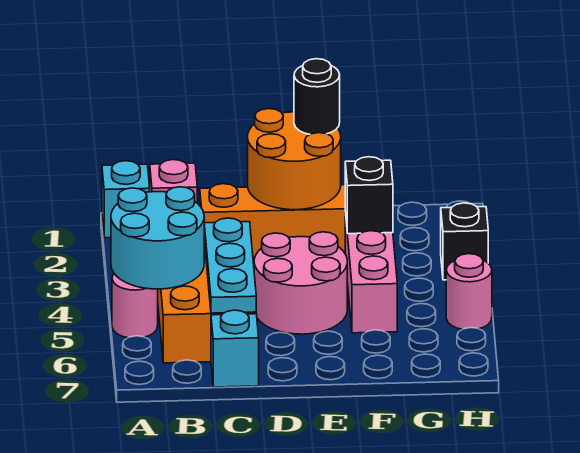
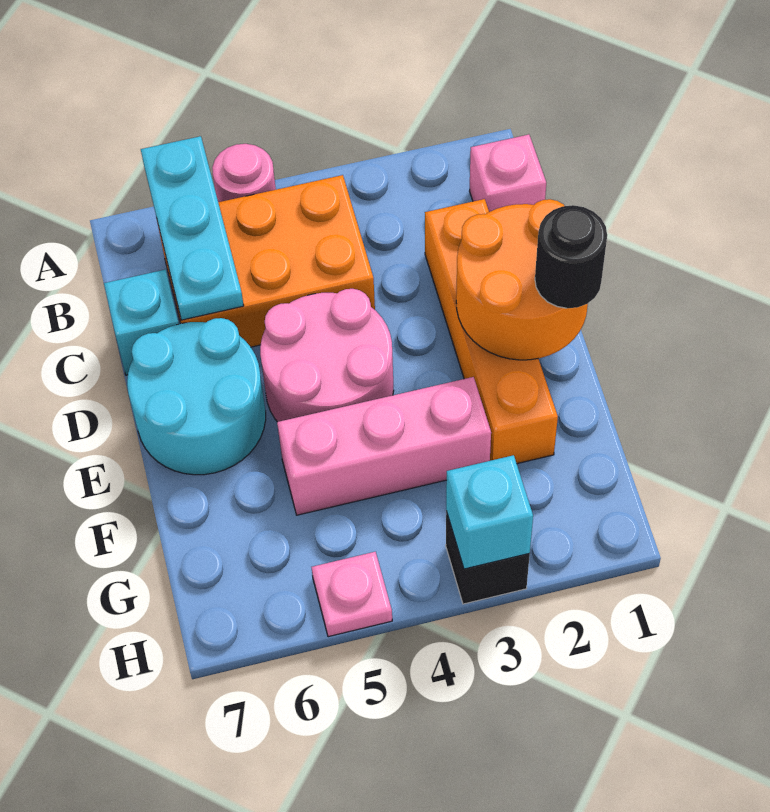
cyan 1x1 brick [102,161,150,238] -> cyan 1x1 brick moved to [446,455,533,569]
cyan 2x2 round brick [111,187,204,289] -> cyan 2x2 round brick moved to [127,318,266,475]
cyan 1x3 plate [204,218,256,313] -> cyan 1x3 plate turned to [141,136,244,320]
black 1x1 brick [345,157,393,234] -> none
pink 1x1 round brick [446,254,492,329] -> pink 1x1 plate [311,552,392,637]

